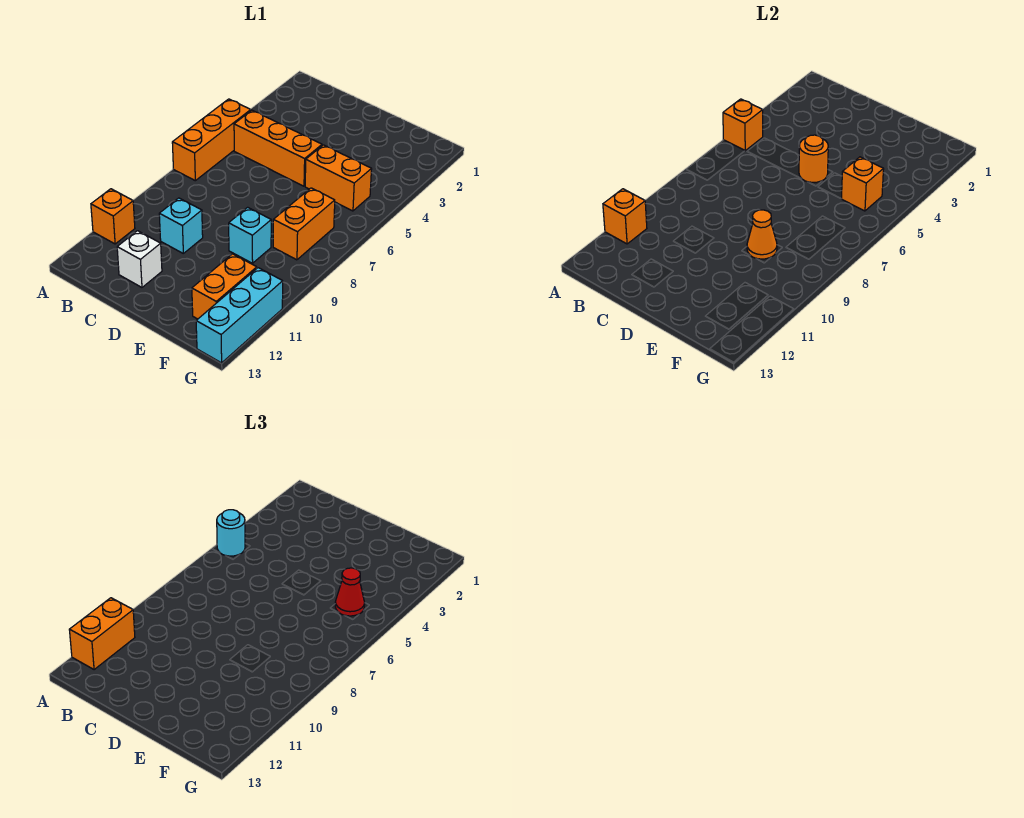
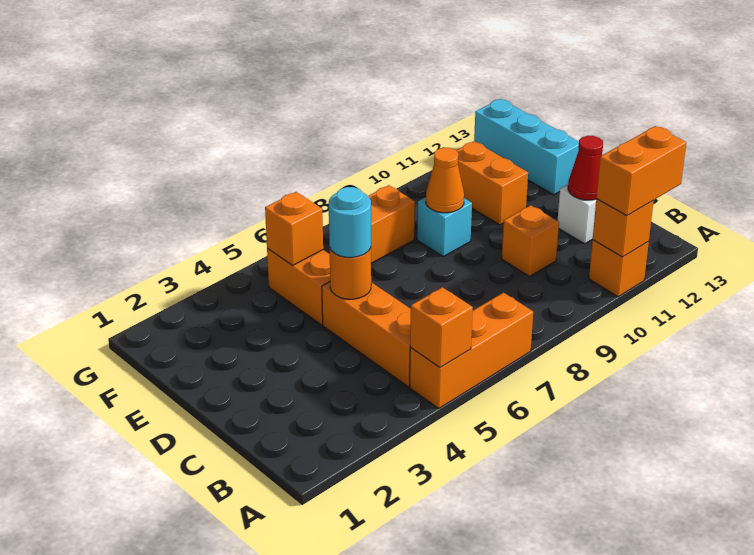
cyan 1x1 round brick [217,510,245,556] -> cyan 1x1 round brick moved to [329,187,371,257]
cyan 1x1 brick [159,198,203,253] -> orange 1x1 brick [502,205,559,276]
red 1x1 cone [335,568,365,616] -> red 1x1 cone moved to [568,136,603,200]
orange 1x2 brick [192,254,257,319] -> orange 1x2 brick turned to [456,141,528,225]
cyan 1x3 brick [196,268,283,363] -> cyan 1x3 brick turned to [474,99,579,195]

